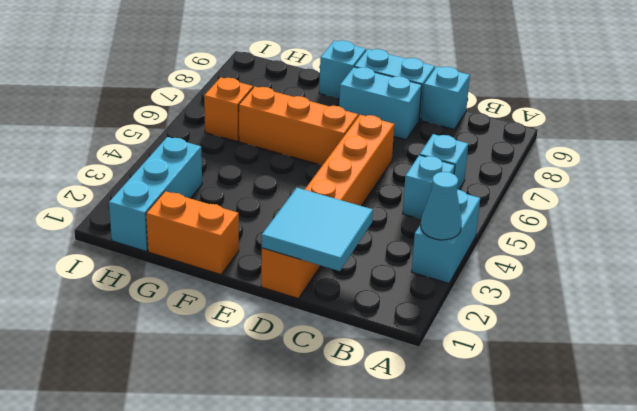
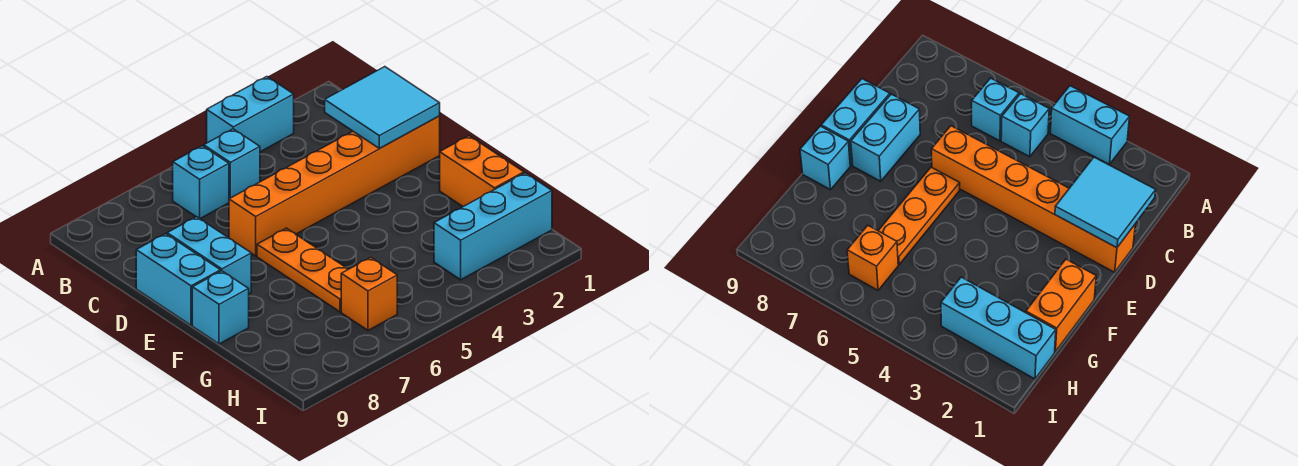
cyan 1x1 cone [421,172,462,240] -> none
cyan 1x1 brick [421,66,470,129] -> none
orange 1x3 brick [239,87,358,165] -> orange 1x3 plate [257,228,348,312]

